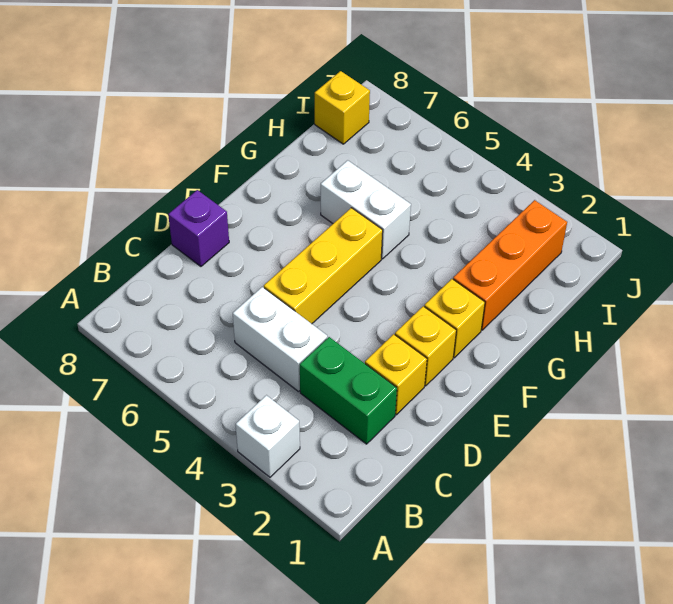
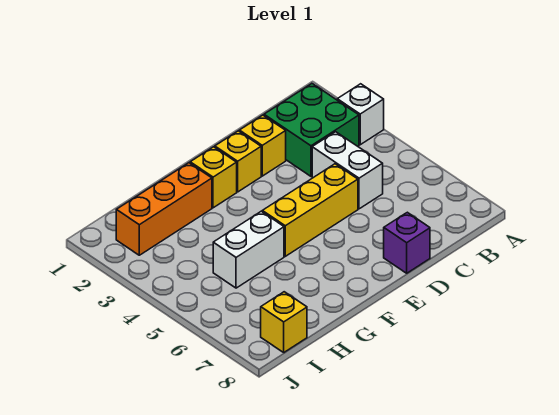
green 1x2 brick [300,337,397,444] -> green 2x2 brick [264,84,359,176]
white 1x2 brick [321,160,411,259] -> white 1x2 brick turned to [213,211,284,288]

